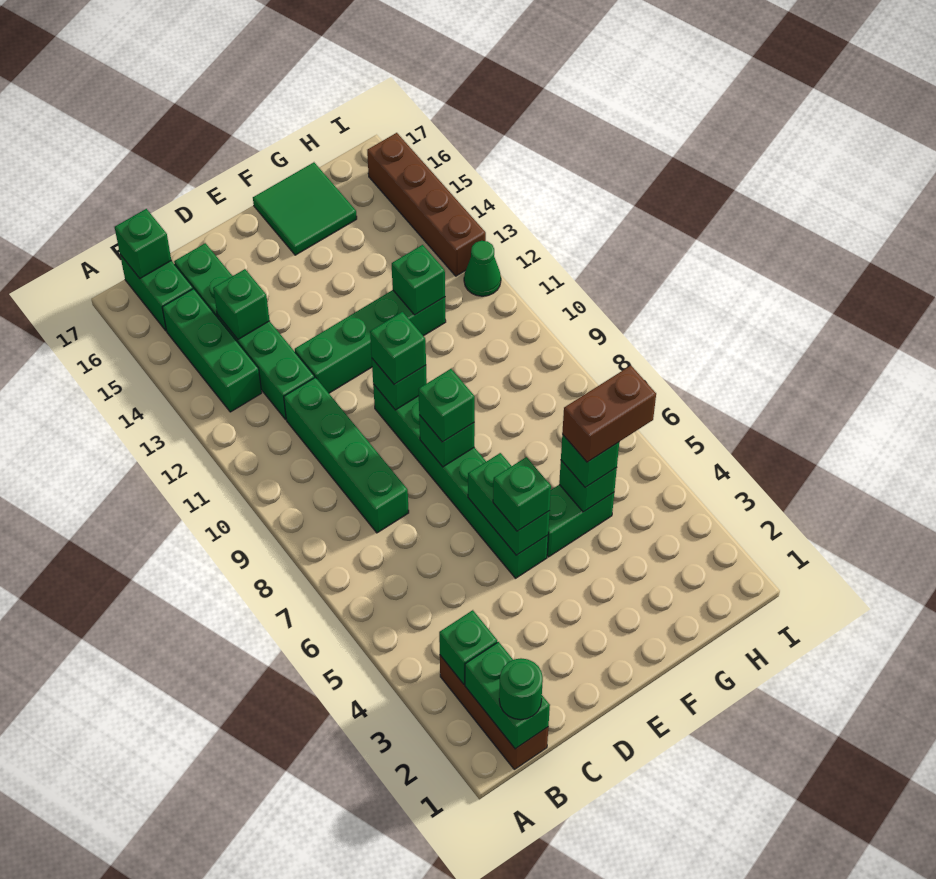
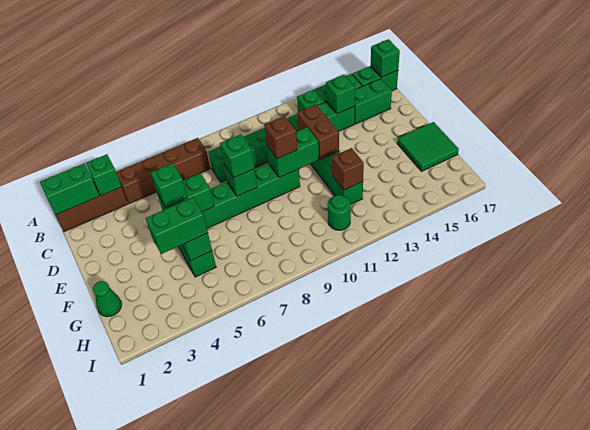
green 1x1 round brick [499,658,543,720] -> green 1x1 round brick moved to [328,195,351,230]
green 1x1 brick [372,359,427,410] -> green 1x2 brick [267,127,319,178]
green 1x1 brick [370,312,426,384] -> brown 1x1 brick [264,116,297,159]
green 1x1 brick [561,434,619,488] -> green 1x2 brick [145,197,208,254]
brown 1x2 brick [562,366,656,462] -> brown 1x2 brick moved to [297,104,339,159]
green 1x1 brick [392,245,445,315] -> brown 1x1 brick [332,148,364,190]
green 1x1 cone [464,241,501,296] -> green 1x1 cone moved to [93,281,122,317]
brown 1x4 brick [367,133,486,276] -> brown 1x4 brick moved to [116,138,210,204]

